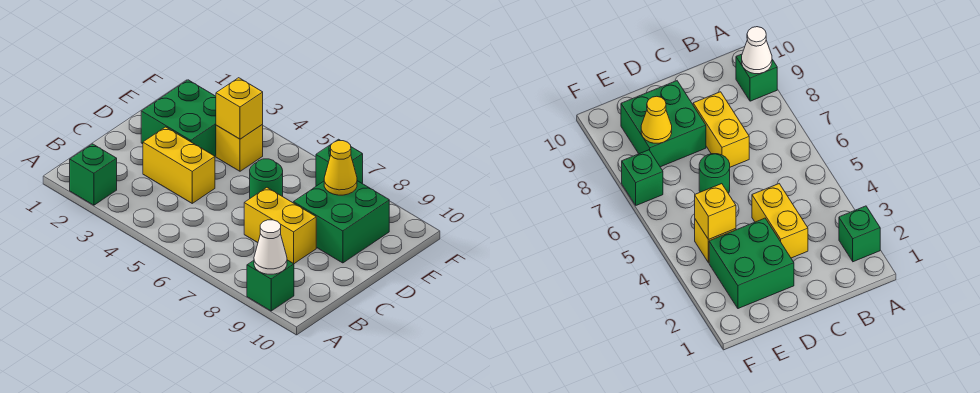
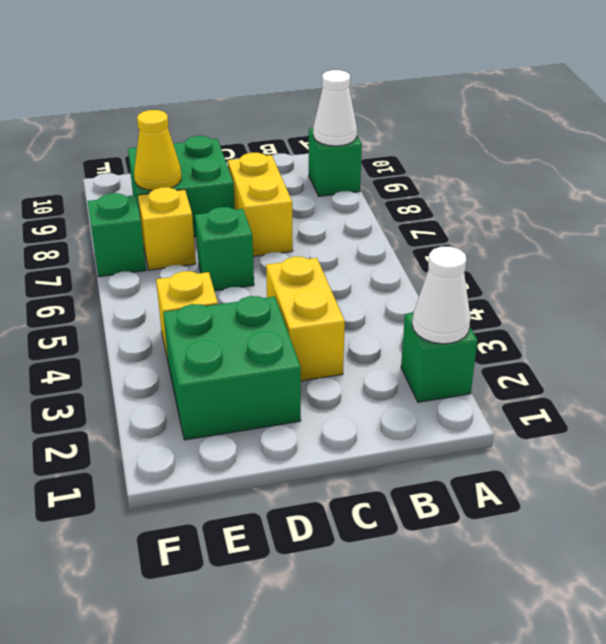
none -> white 1x1 cone [412,247,470,344]
green 1x1 round brick [250,159,283,198] -> green 1x1 brick [195,207,254,291]
yellow 1x1 brick [216,78,263,139] -> yellow 1x1 brick moved to [138,187,196,270]

